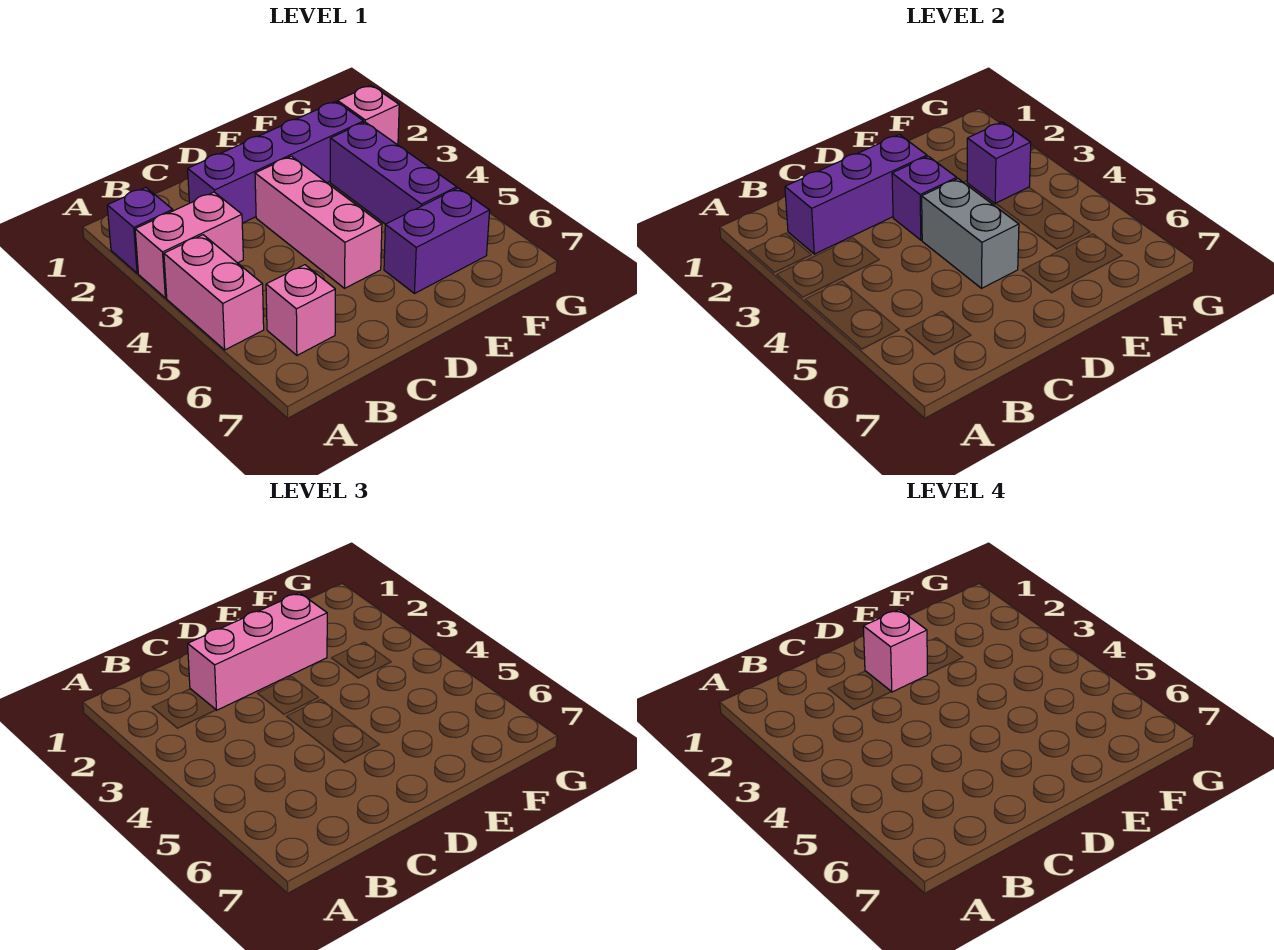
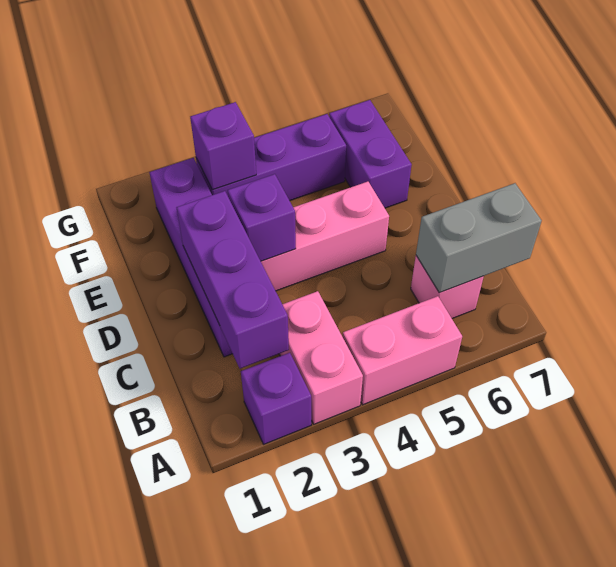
pink 1x3 brick [188,593,327,710] -> none
pink 1x1 brick [863,610,927,692] -> none
grey 1x2 brick [922,179,1019,288] -> grey 1x2 brick moved to [416,183,542,293]
pink 1x1 brick [338,85,399,145] -> none

